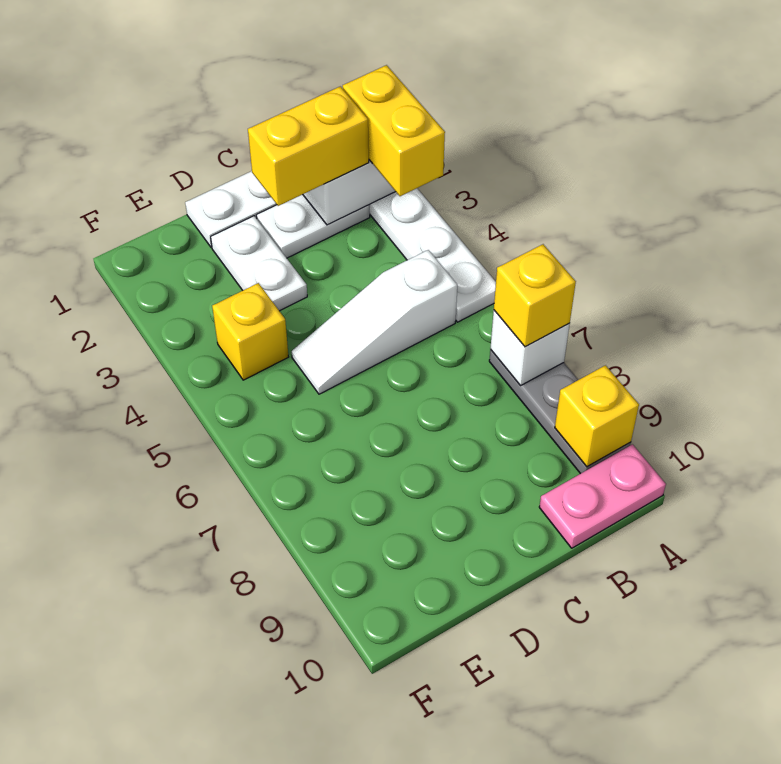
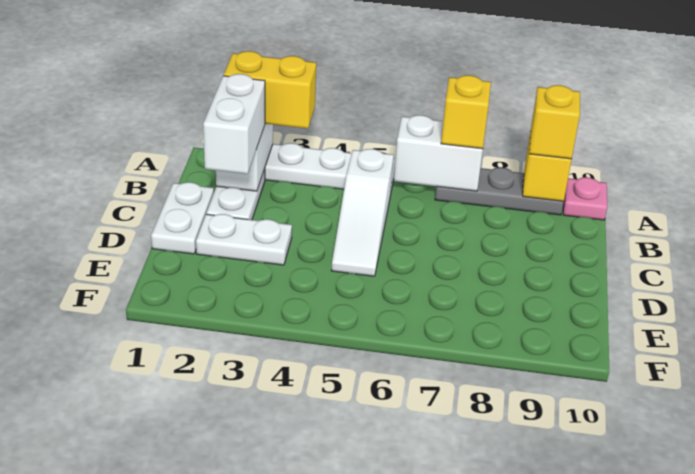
white 1x1 brick [490,310,570,386] -> white 1x2 brick [394,115,483,191]
pink 1x2 plate [539,444,666,548] -> pink 1x1 plate [563,177,607,220]
yellow 1x2 brick [248,86,369,206] -> white 1x2 brick [203,74,265,174]
yellow 1x1 brick [212,283,288,380] -> yellow 1x1 brick moved to [529,85,580,159]

